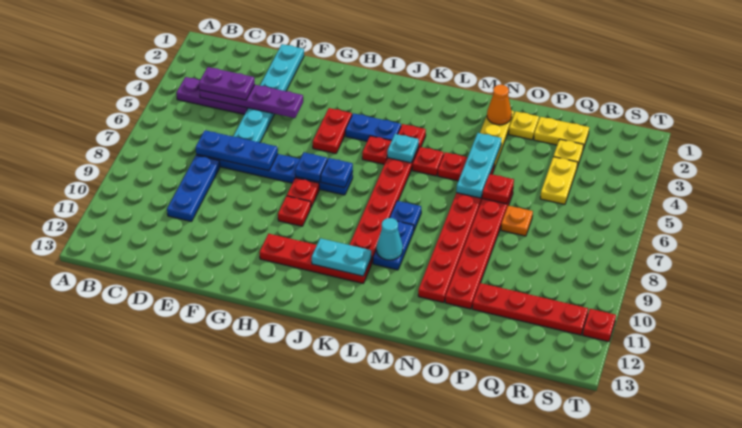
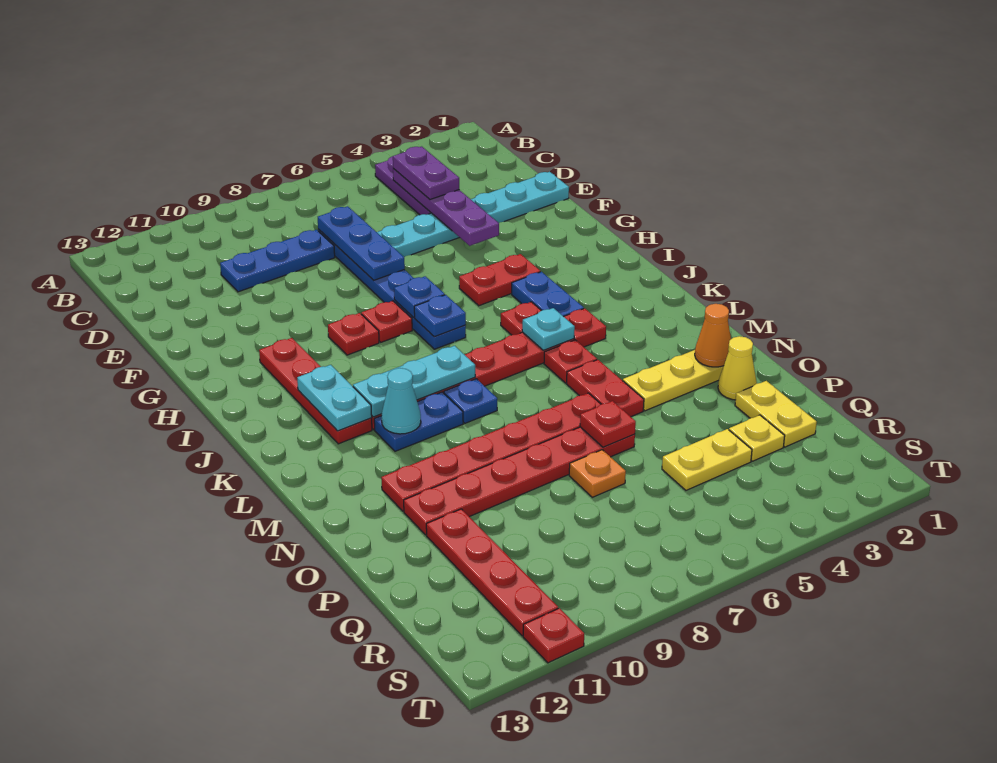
cyan 1x3 plate [456,133,502,198] -> cyan 1x3 plate moved to [353,346,475,417]
yellow 1x1 plate [509,111,539,140] -> yellow 1x1 cone [718,336,757,400]

